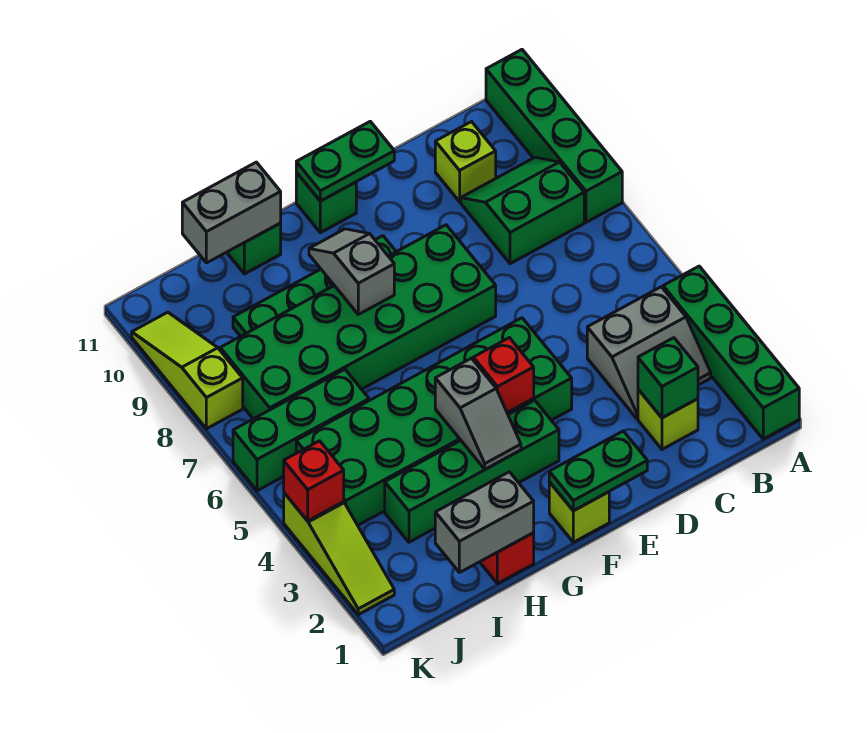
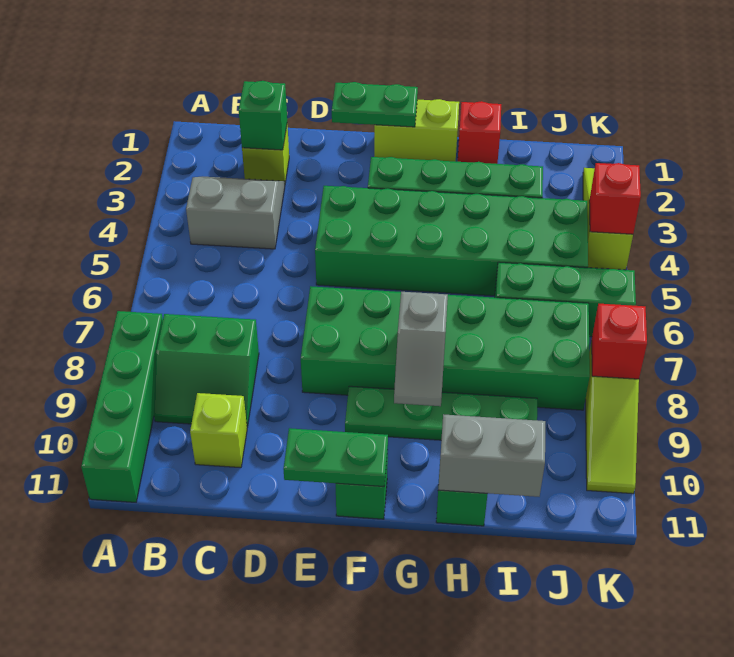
green 1x4 brick [663,266,799,439] -> none
lime 1x1 brick [549,482,609,542] -> lime 1x2 brick [374,99,459,162]
red 1x1 brick [473,338,534,413] -> red 1x1 brick moved to [592,304,647,379]
grey 1x2 slope [435,358,521,469] -> none
grey 1x2 brick [435,472,534,573] -> none

